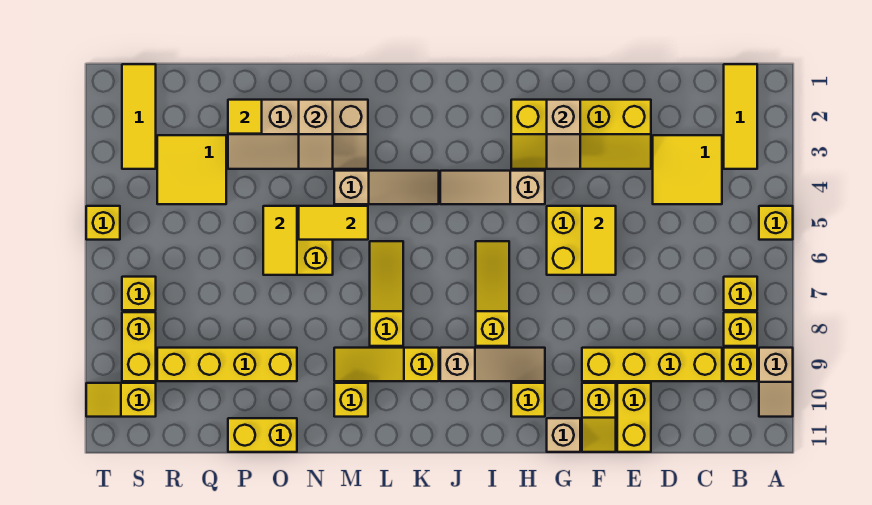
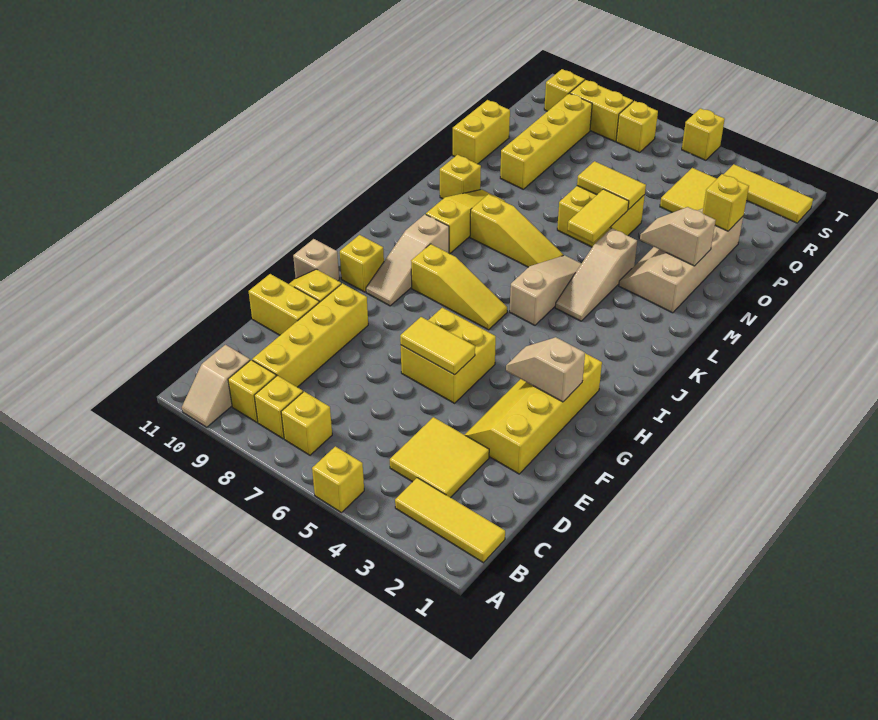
tan 1x2 slope [759,348,793,417] -> tan 1x2 slope turned to [182,345,250,427]
tan 1x3 slope [440,171,545,204] -> tan 1x3 slope moved to [509,255,581,325]
yellow 1x1 tile [228,100,262,134] -> yellow 1x1 brick [703,174,749,231]

